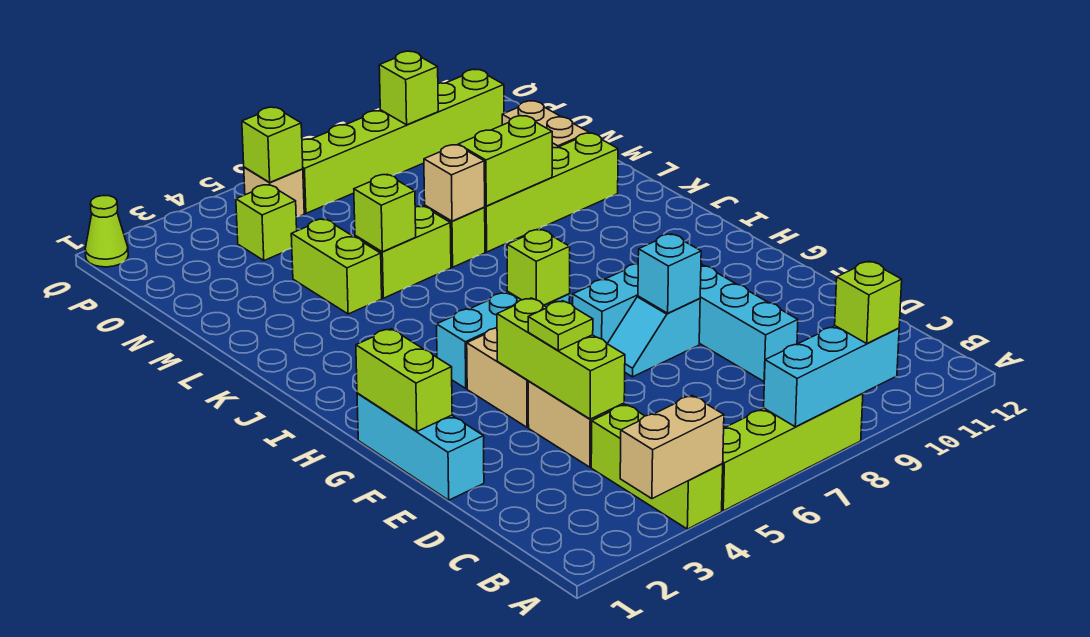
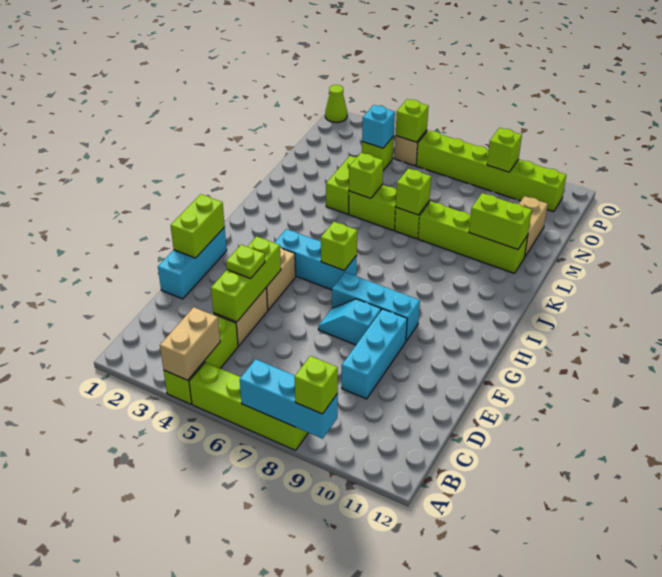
tan 1x2 brick [620,396,724,499] -> tan 1x2 brick turned to [160,307,220,380]
cyan 1x1 brick [638,234,701,313] -> cyan 1x1 brick moved to [362,105,395,148]
tan 1x1 brick [424,145,485,221] -> lime 1x1 brick [396,169,431,215]
lime 1x2 brick [458,116,552,206] -> lime 1x2 brick moved to [469,193,532,249]

